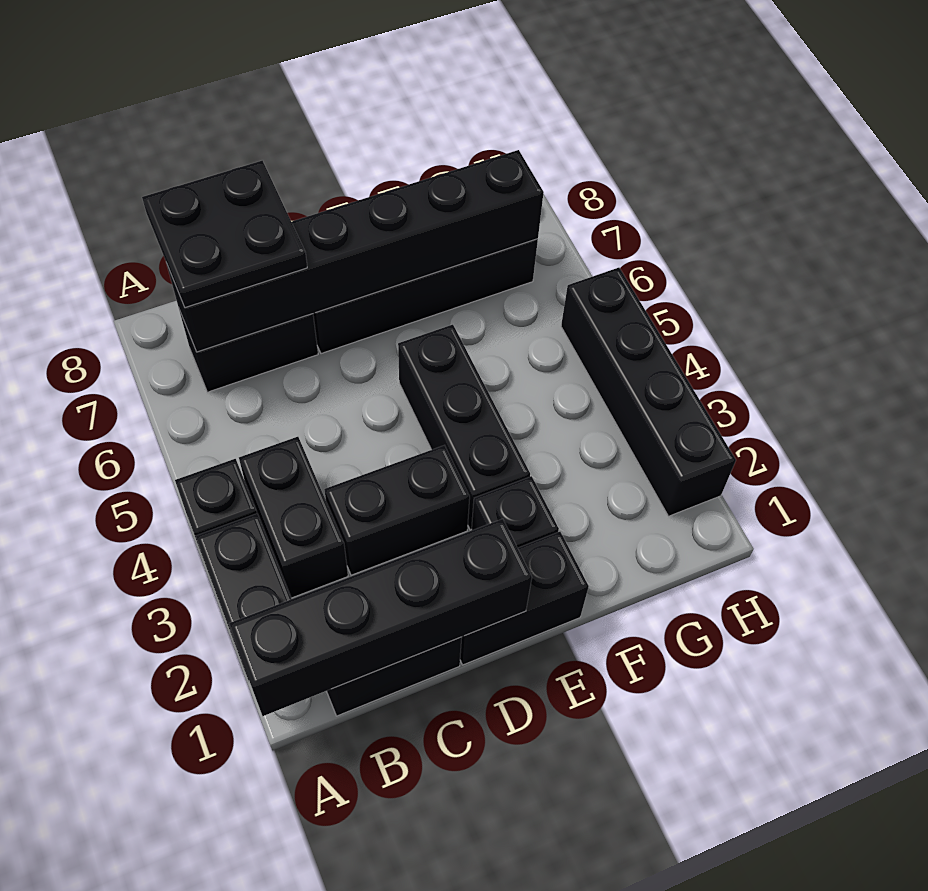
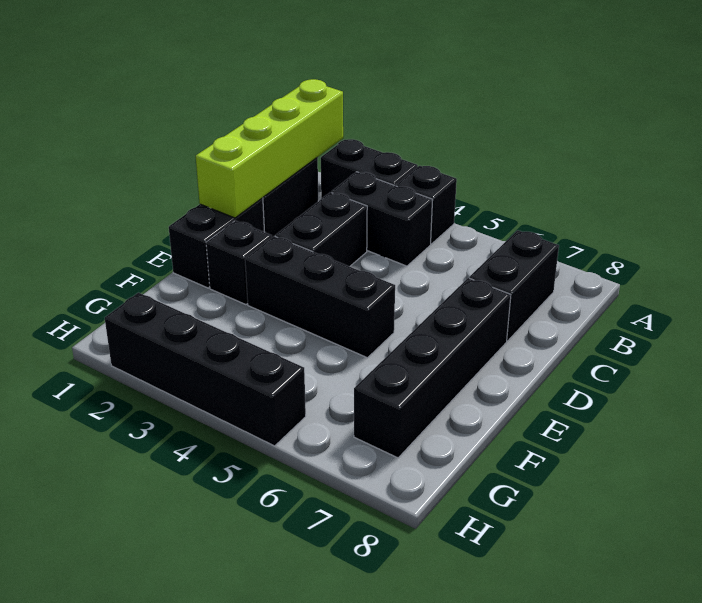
black 1x4 brick [229,519,532,716] -> lime 1x4 brick [196,79,343,218]
black 1x6 brick [166,150,544,352] -> none
black 2x2 plate [142,161,307,308] -> none

